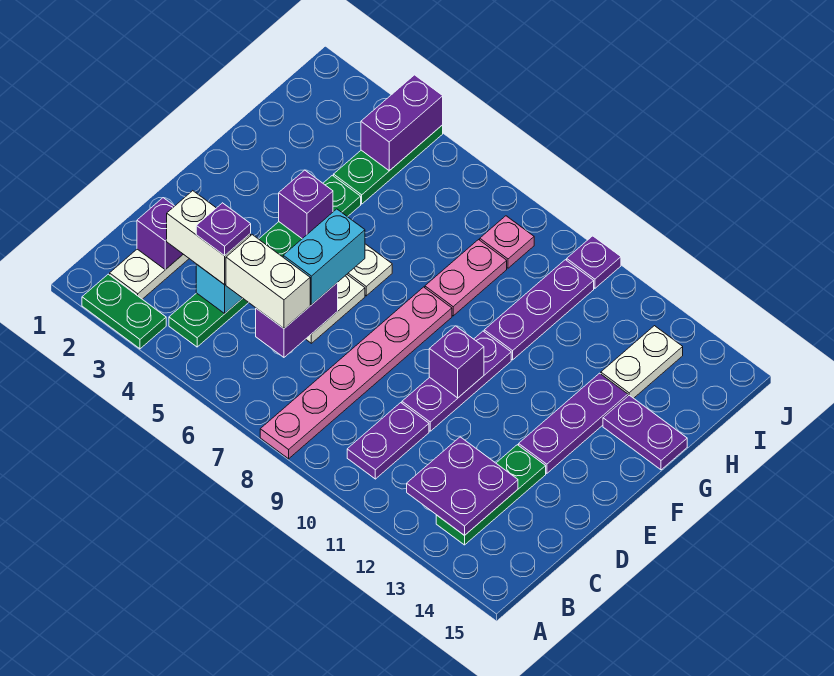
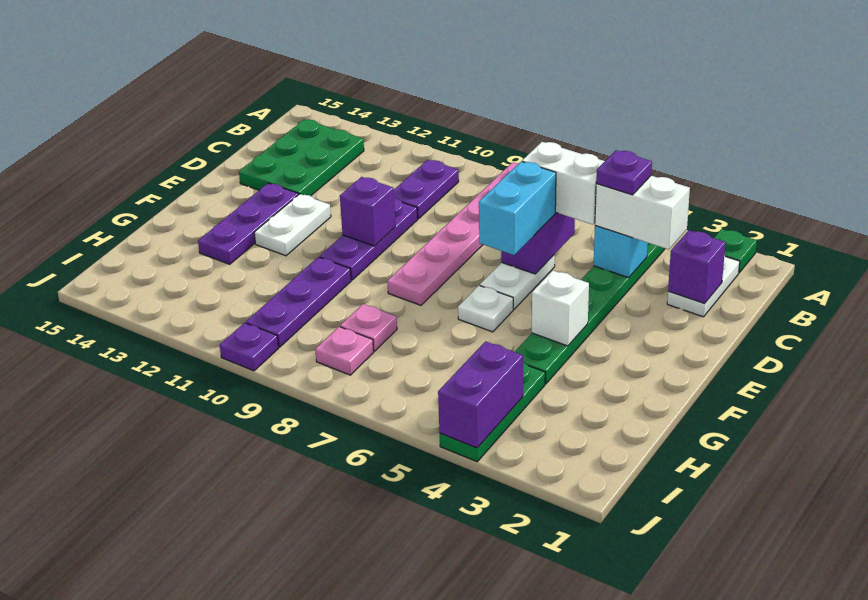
green 1x2 plate [82,274,166,349] -> green 1x1 plate [714,229,757,273]
purple 2x2 plate [407,437,518,535] -> none
green 1x3 plate [436,445,546,545] -> green 2x3 plate [239,119,364,196]
purple 1x1 brick [279,170,333,239] -> white 1x1 brick [532,271,589,346]
pink 1x2 plate [425,240,507,316] -> pink 1x1 plate [340,304,397,351]
purple 1x2 plate [603,395,687,470] -> none
white 1x2 plate [601,326,683,398] -> white 1x2 plate moved to [254,194,331,256]

